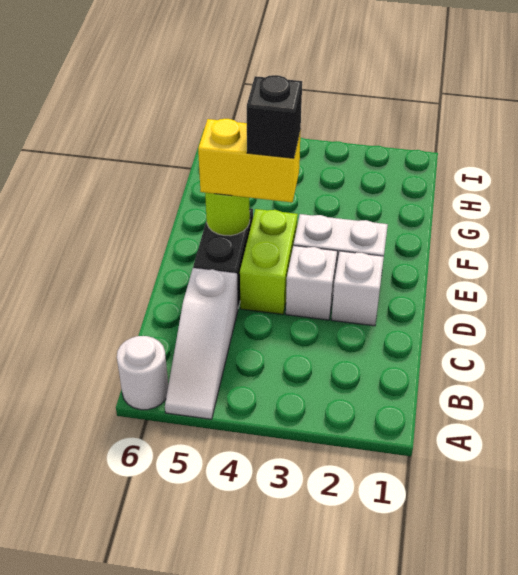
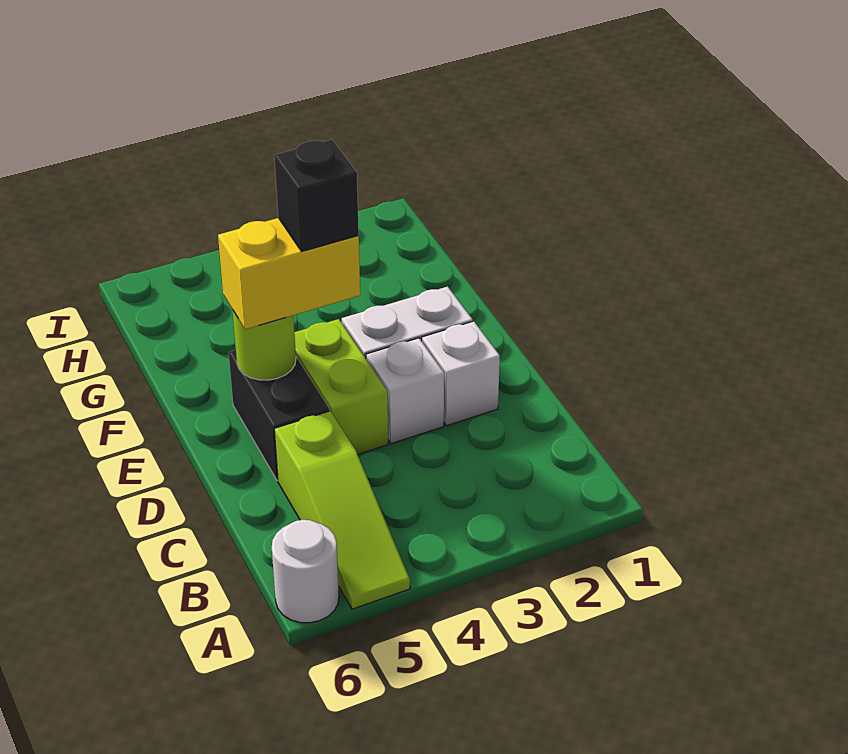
white 1x3 slope [165,268,238,419] -> lime 1x3 slope [274,411,410,609]

